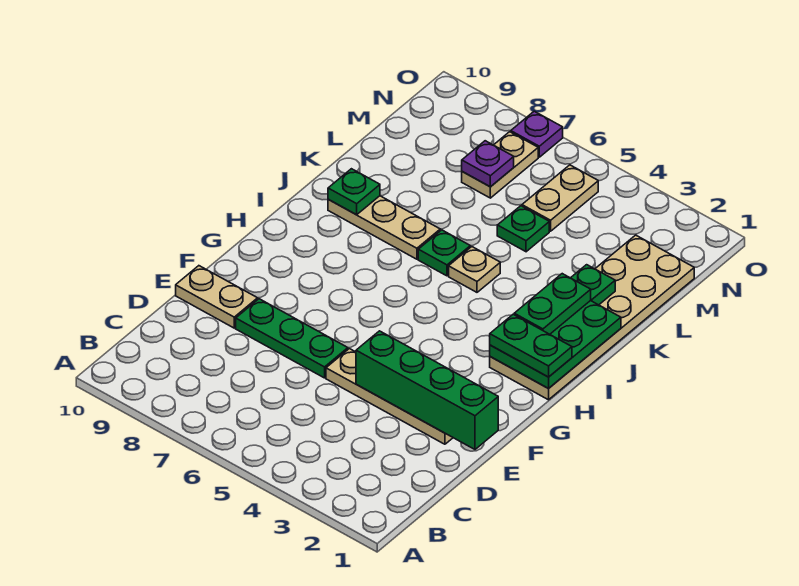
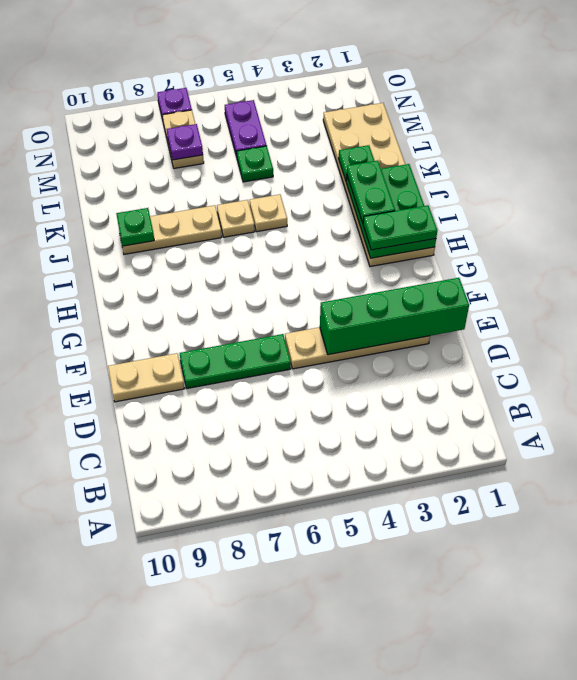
green 1x1 plate [418,230,470,276] -> tan 1x1 plate [217,200,255,237]
tan 1x2 plate [522,165,598,231] -> purple 1x2 plate [225,100,267,157]

